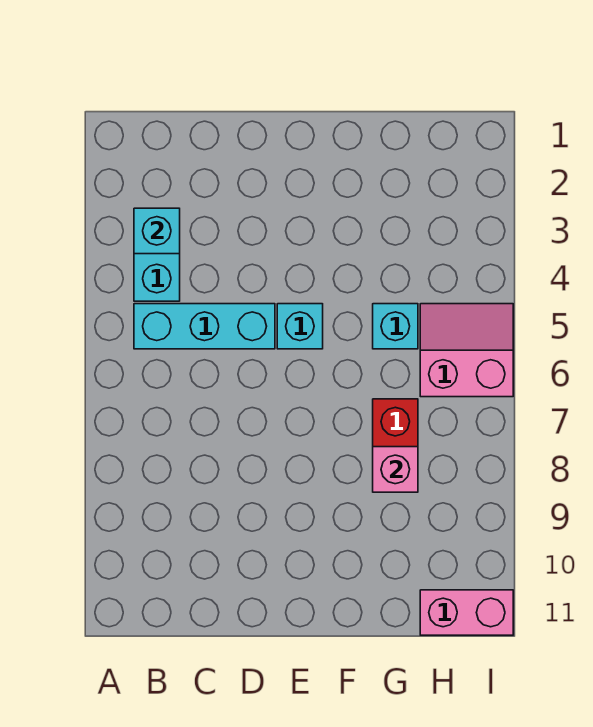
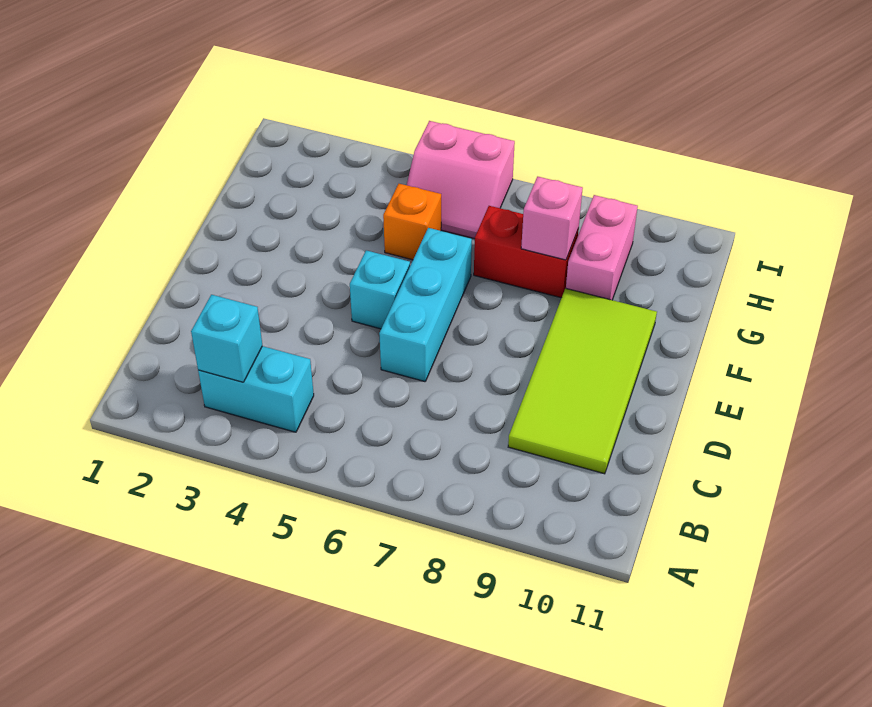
cyan 1x3 brick [134,304,275,349] -> cyan 1x3 brick moved to [379,228,472,382]
none -> lime 2x4 tile [508,288,657,474]
cyan 1x1 brick [373,304,418,349] -> orange 1x1 brick [383,184,441,260]
pink 2x2 slope [420,304,513,397] -> pink 2x2 slope turned to [407,121,515,239]
pink 1x2 brick [420,590,513,635] -> pink 1x2 brick moved to [566,195,638,300]

